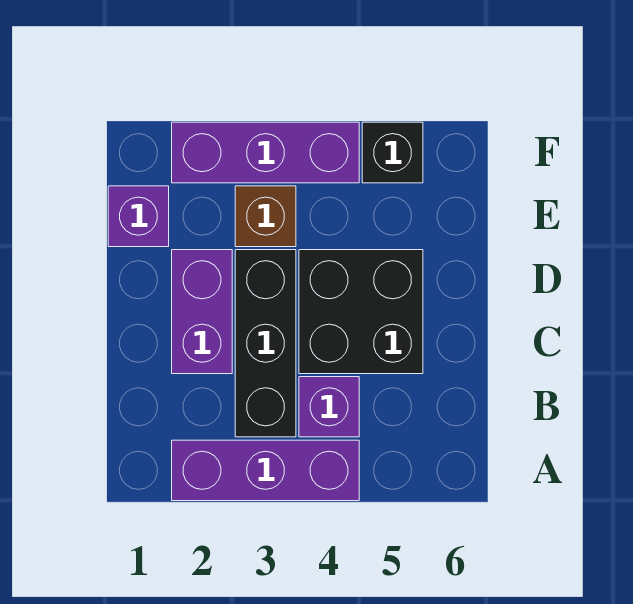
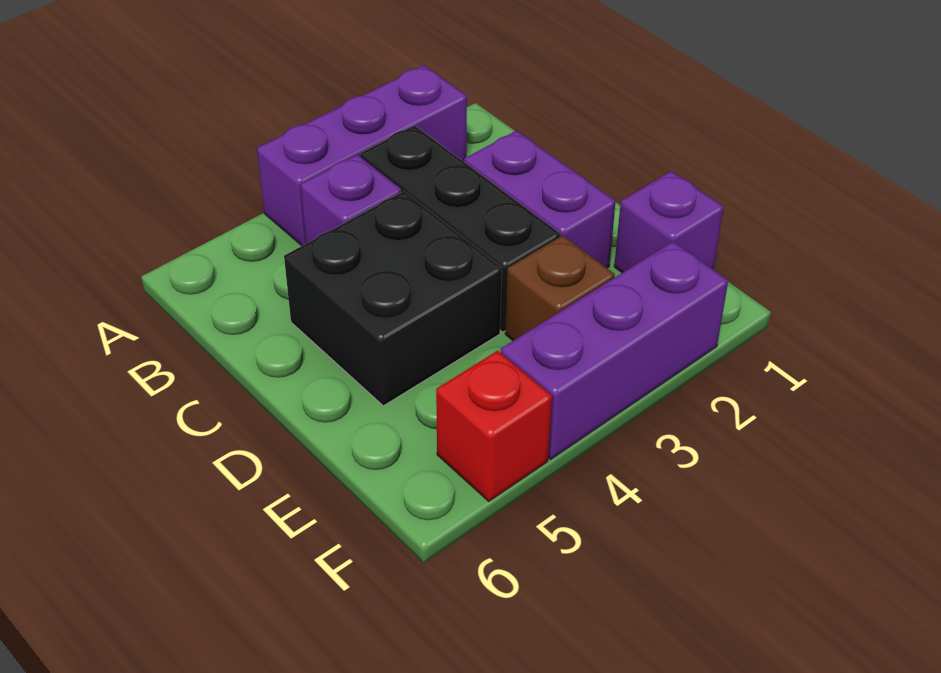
black 1x1 brick [362,122,423,183] -> red 1x1 brick [436,351,552,501]

